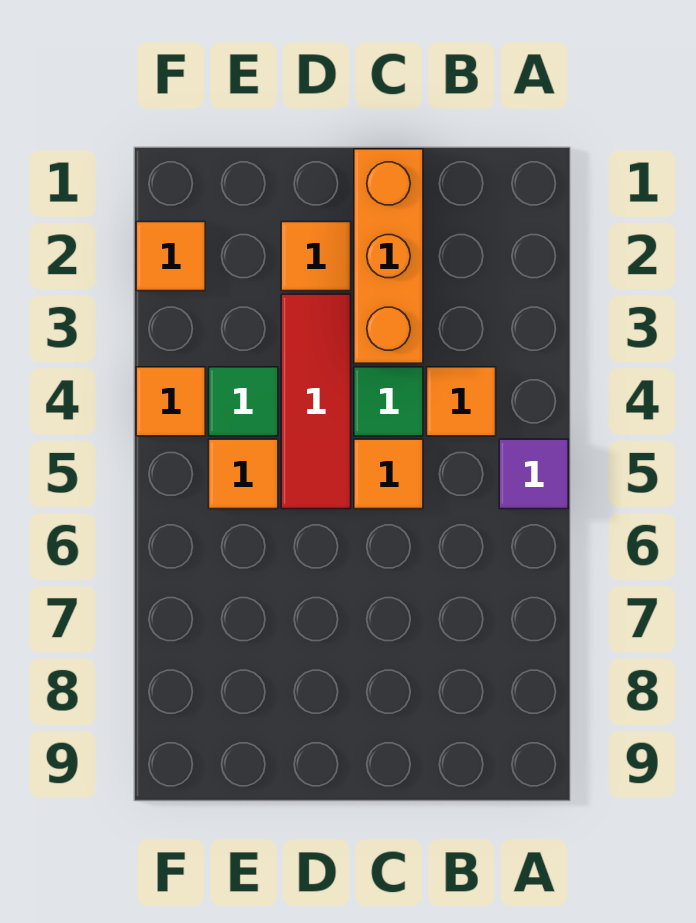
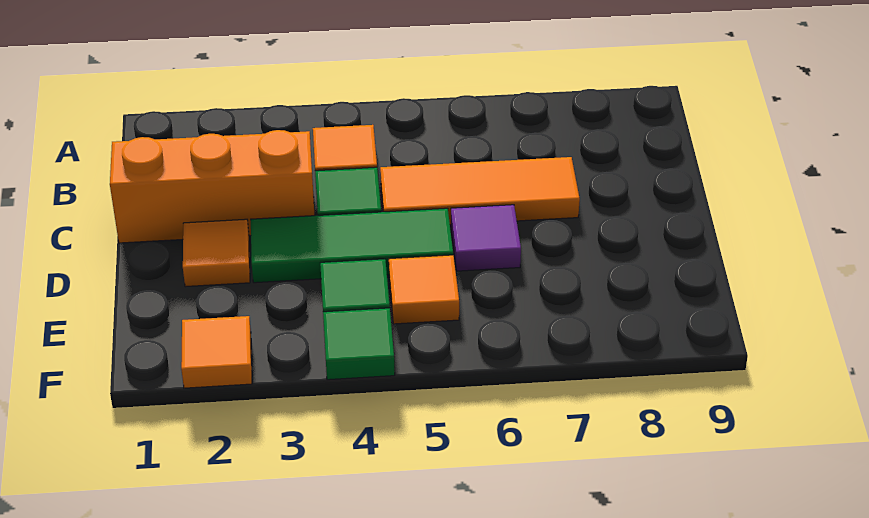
purple 1x1 tile [499,439,568,509] -> purple 1x1 tile moved to [451,205,521,271]
orange 1x1 tile [354,439,423,509] -> orange 1x3 tile [380,157,580,225]
red 1x3 tile [281,294,351,509] -> green 1x3 tile [251,208,453,283]
orange 1x1 tile [136,367,205,436] -> green 1x1 tile [323,308,395,380]

